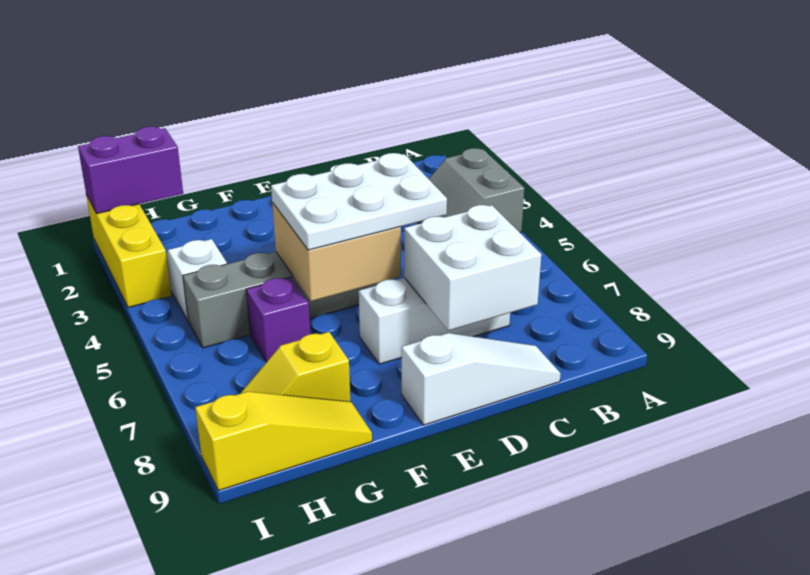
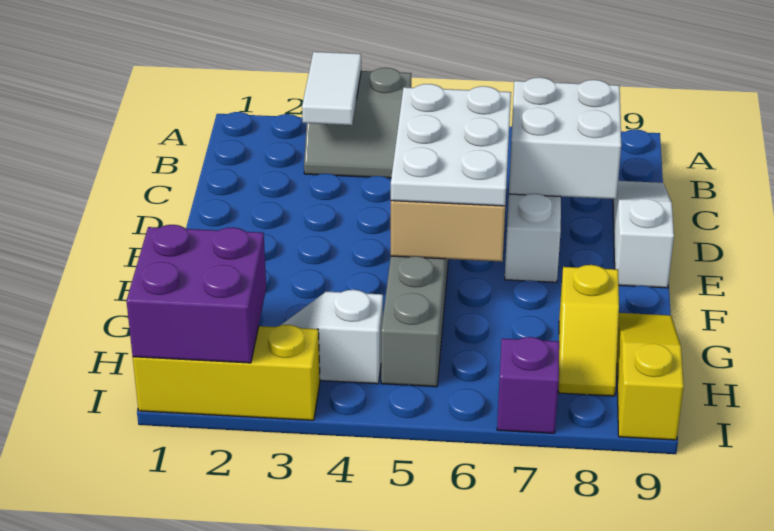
none -> white 1x2 tile [302,52,361,125]
purple 1x1 brick [246,277,310,362] -> purple 1x1 brick moved to [497,337,559,433]
purple 1x2 brick [78,127,183,214] -> purple 2x2 brick [127,225,266,363]

